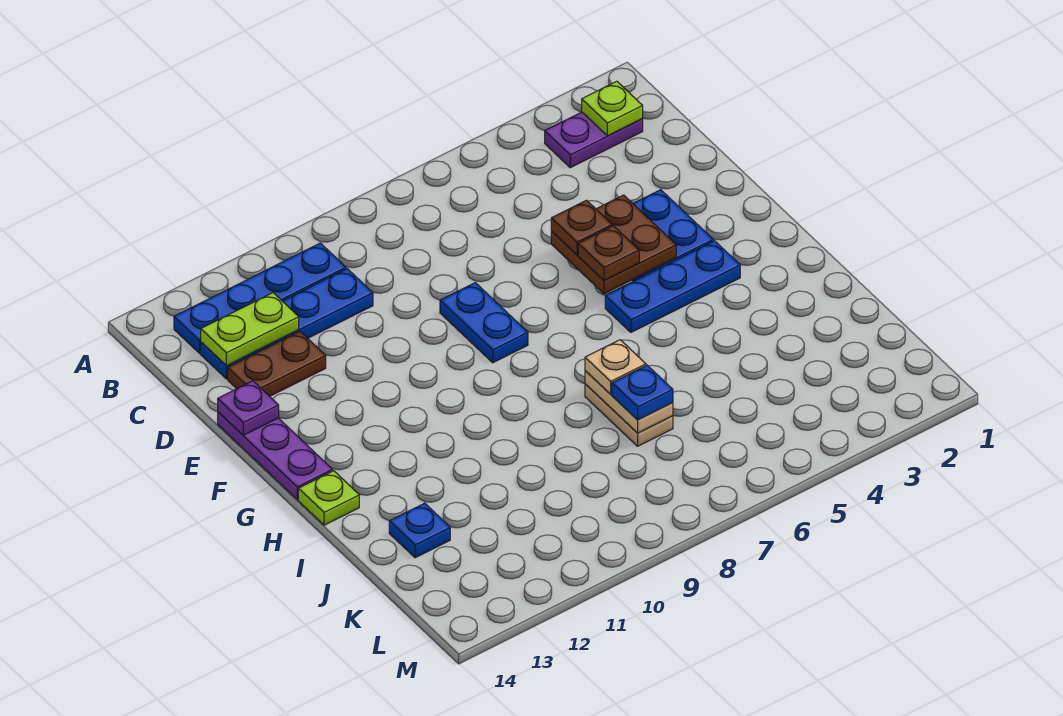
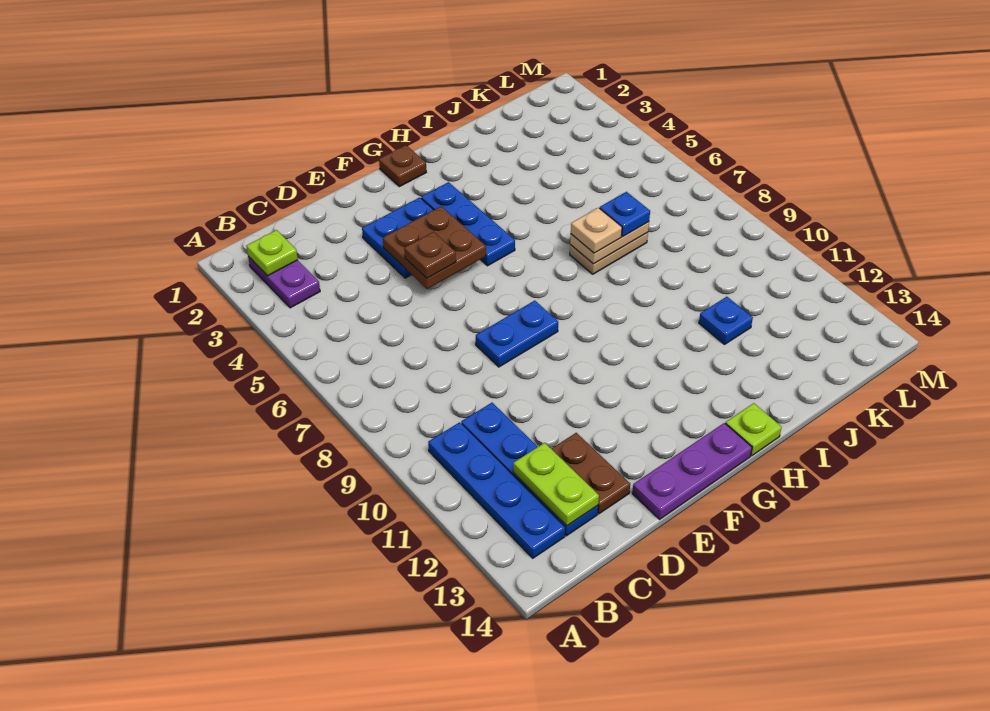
purple 1x1 plate [218,381,279,435] -> none
brown 1x1 plate [578,226,639,281] -> brown 1x1 plate moved to [379,145,426,187]
blue 1x1 plate [389,503,450,558] -> blue 1x1 plate moved to [699,297,753,344]

